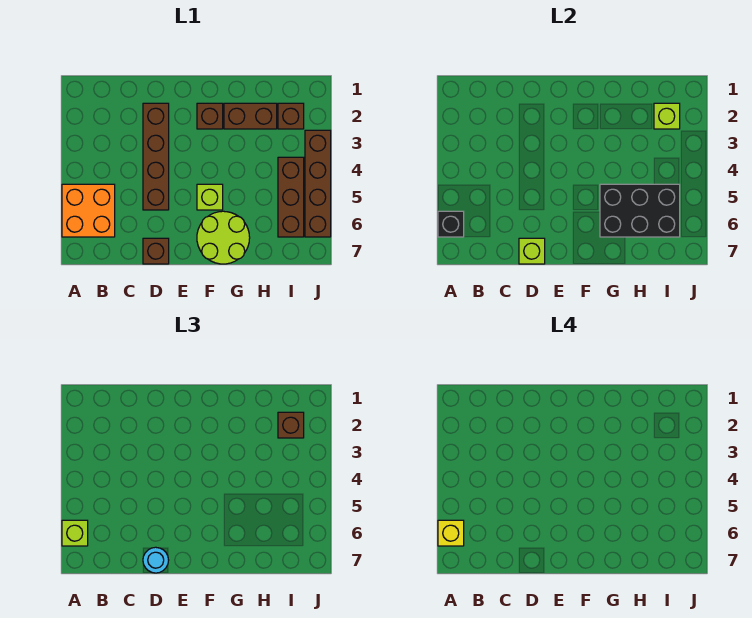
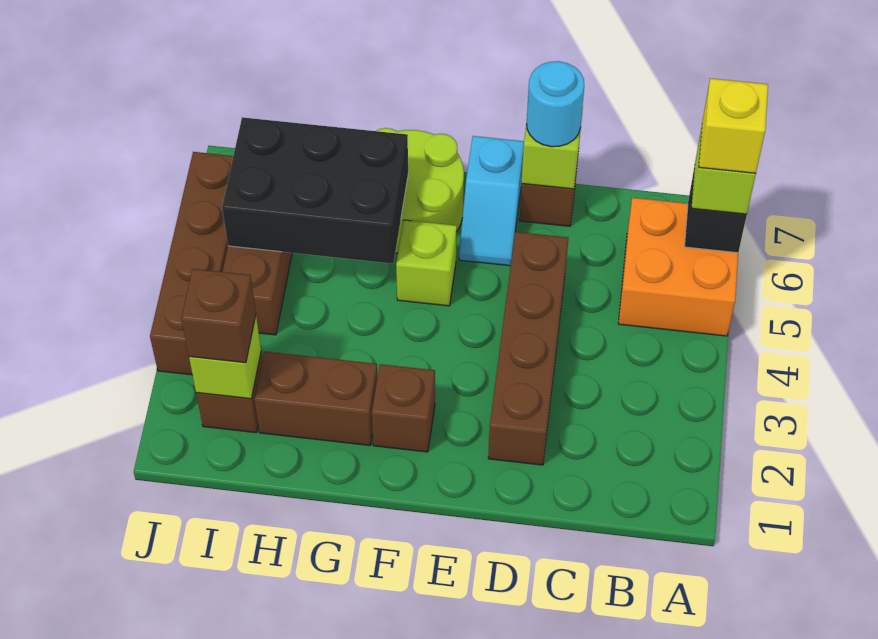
none -> cyan 1x2 slope [459,136,524,266]

